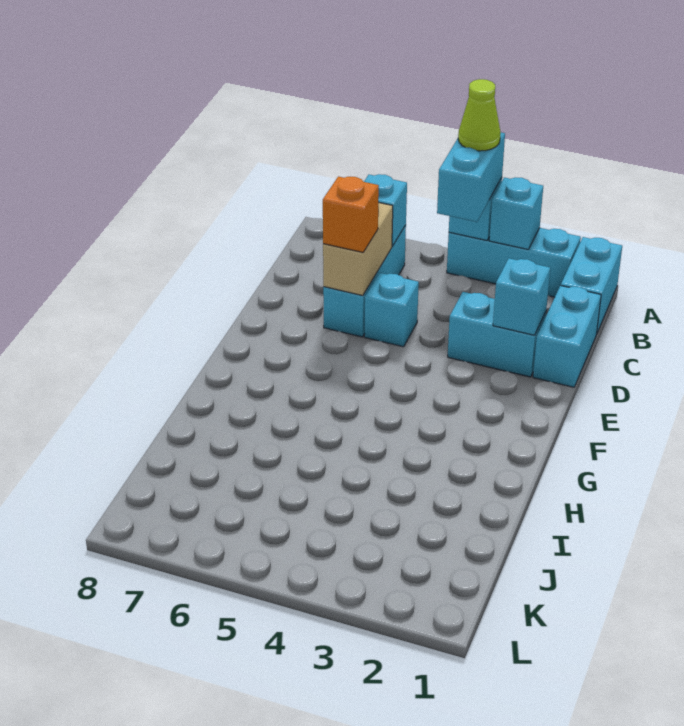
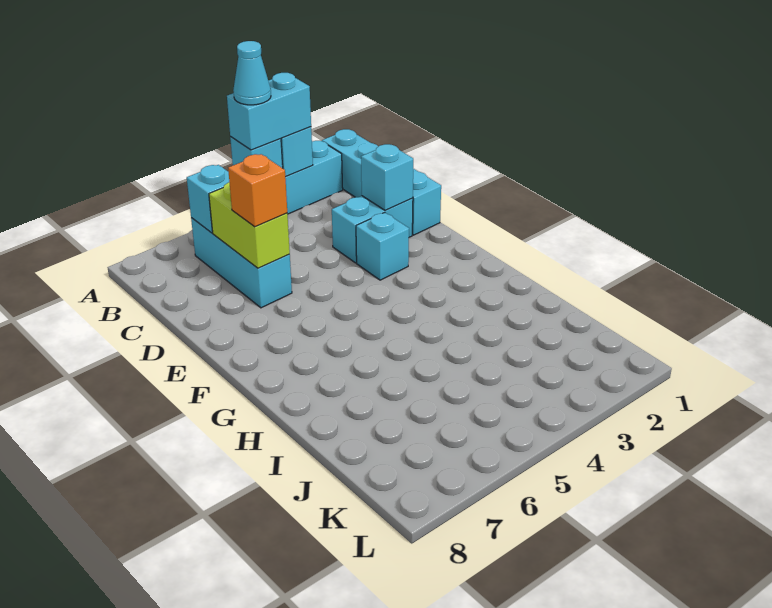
cyan 1x2 brick [437,133,505,222] -> cyan 1x2 brick turned to [227,73,311,150]
lime 1x1 cone [458,79,501,151] -> cyan 1x1 cone [233,41,271,105]
tan 1x2 brick [323,203,393,296] -> lime 1x2 brick [209,182,290,268]
cyan 1x1 brick [364,273,419,347] -> cyan 1x1 brick moved to [356,213,409,280]

